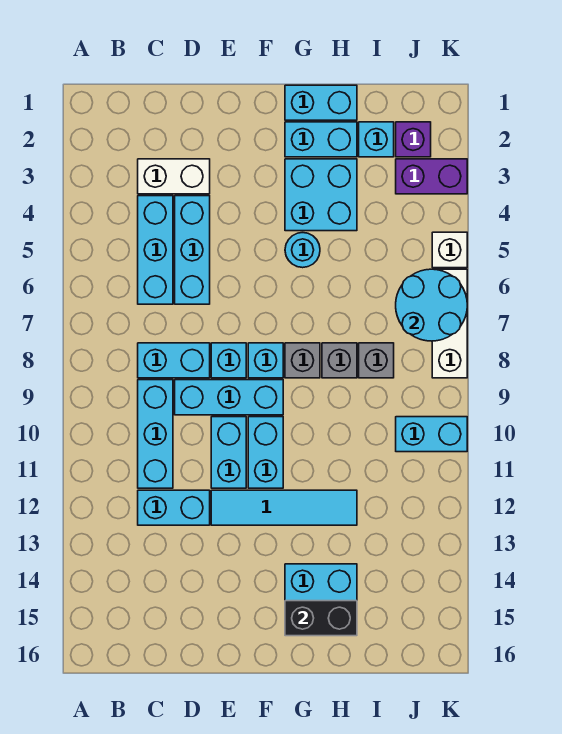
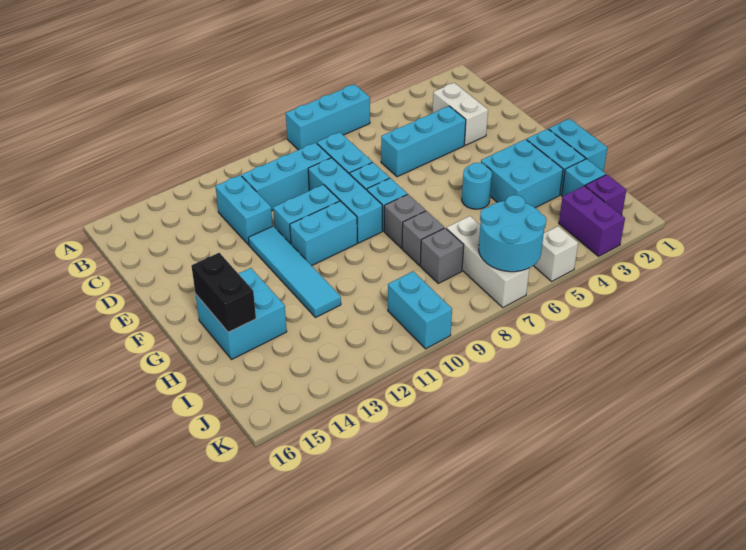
cyan 1x3 brick [138,196,173,304] -> cyan 1x3 brick moved to [286,84,370,150]
white 1x3 brick [432,269,467,378] -> white 1x3 brick turned to [446,216,529,307]

